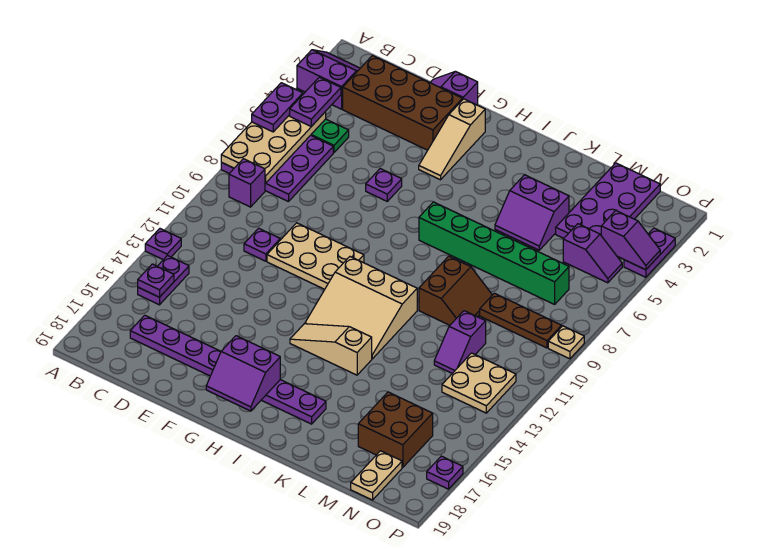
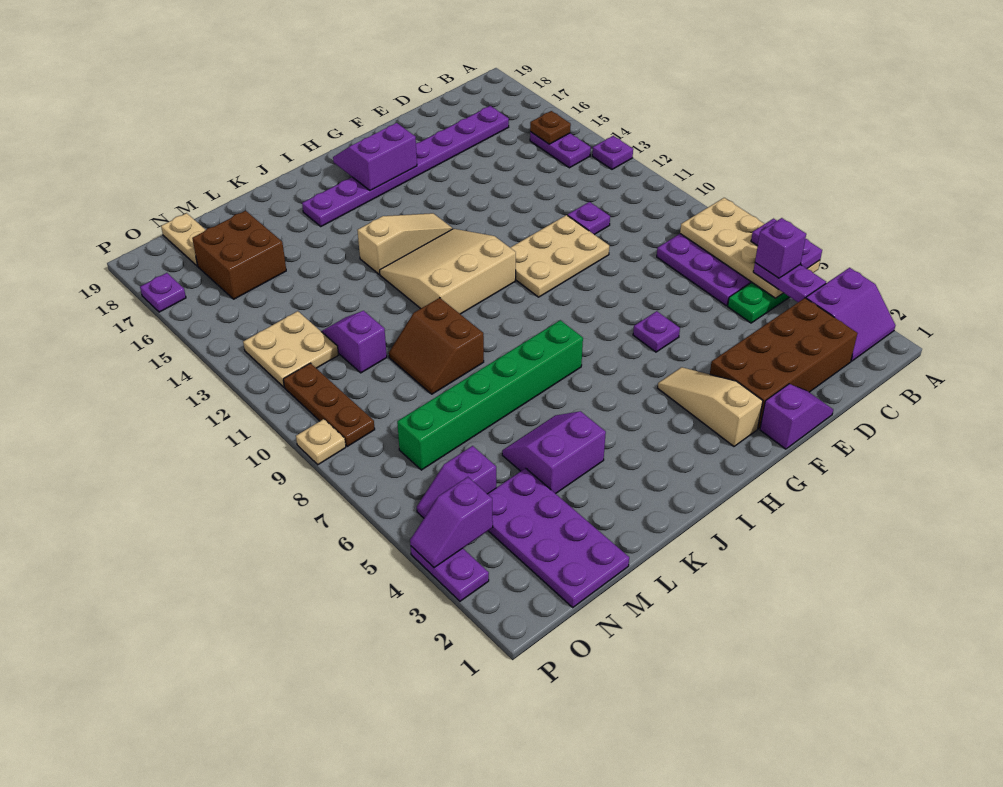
purple 1x1 brick [229,159,265,207] -> purple 1x1 brick moved to [755,218,806,278]
purple 1x1 plate [138,264,174,297] -> brown 1x1 plate [530,111,571,144]
brown 1x3 plate [480,293,562,348] -> brown 1x3 plate turned to [283,363,375,447]

